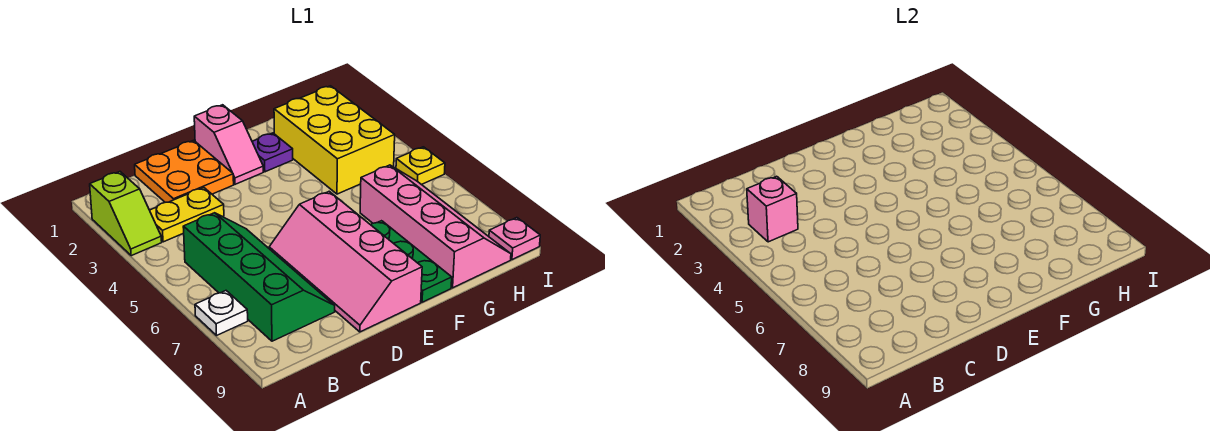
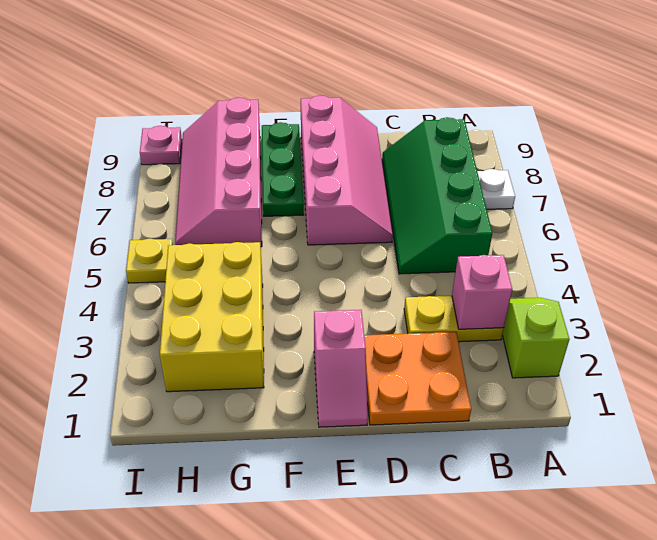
pink 1x2 slope [194,105,263,184] -> pink 1x2 slope turned to [314,310,368,427]
purple 1x1 plate [252,133,293,172] -> none

